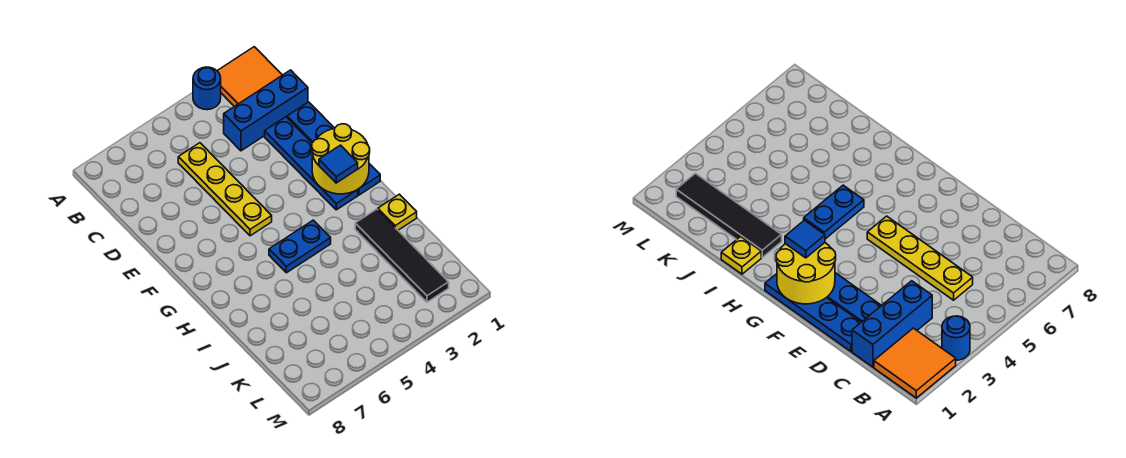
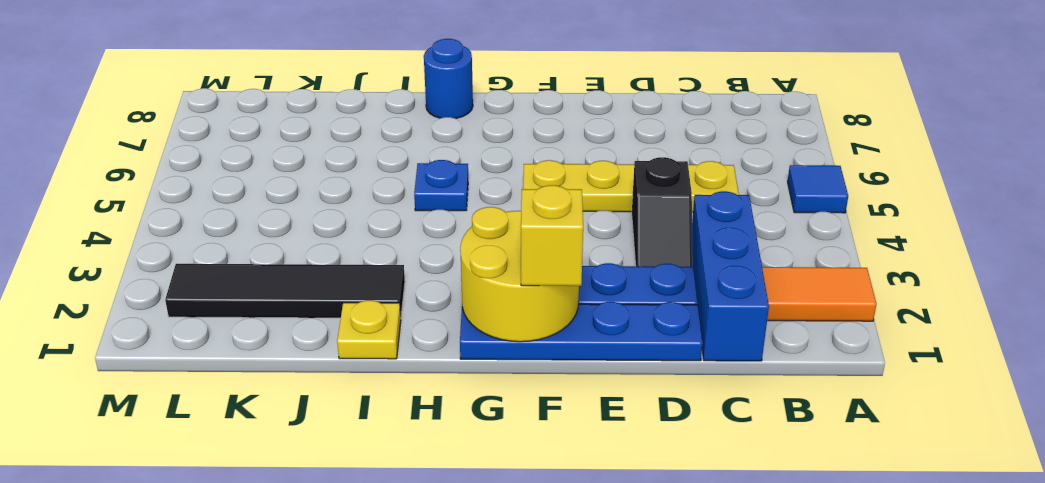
orange 2x2 tile [217,47,282,107] -> orange 1x2 tile [762,267,877,321]
blue 1x1 round brick [193,67,221,110] -> blue 1x1 round brick moved to [424,39,473,119]
none -> black 1x2 slope [632,157,692,267]
none -> yellow 1x1 brick [521,185,583,286]
blue 1x1 tile [319,145,358,183] -> blue 1x1 tile moved to [788,165,848,213]
blue 1x2 plate [269,220,331,273] -> blue 1x1 plate [414,160,468,211]

